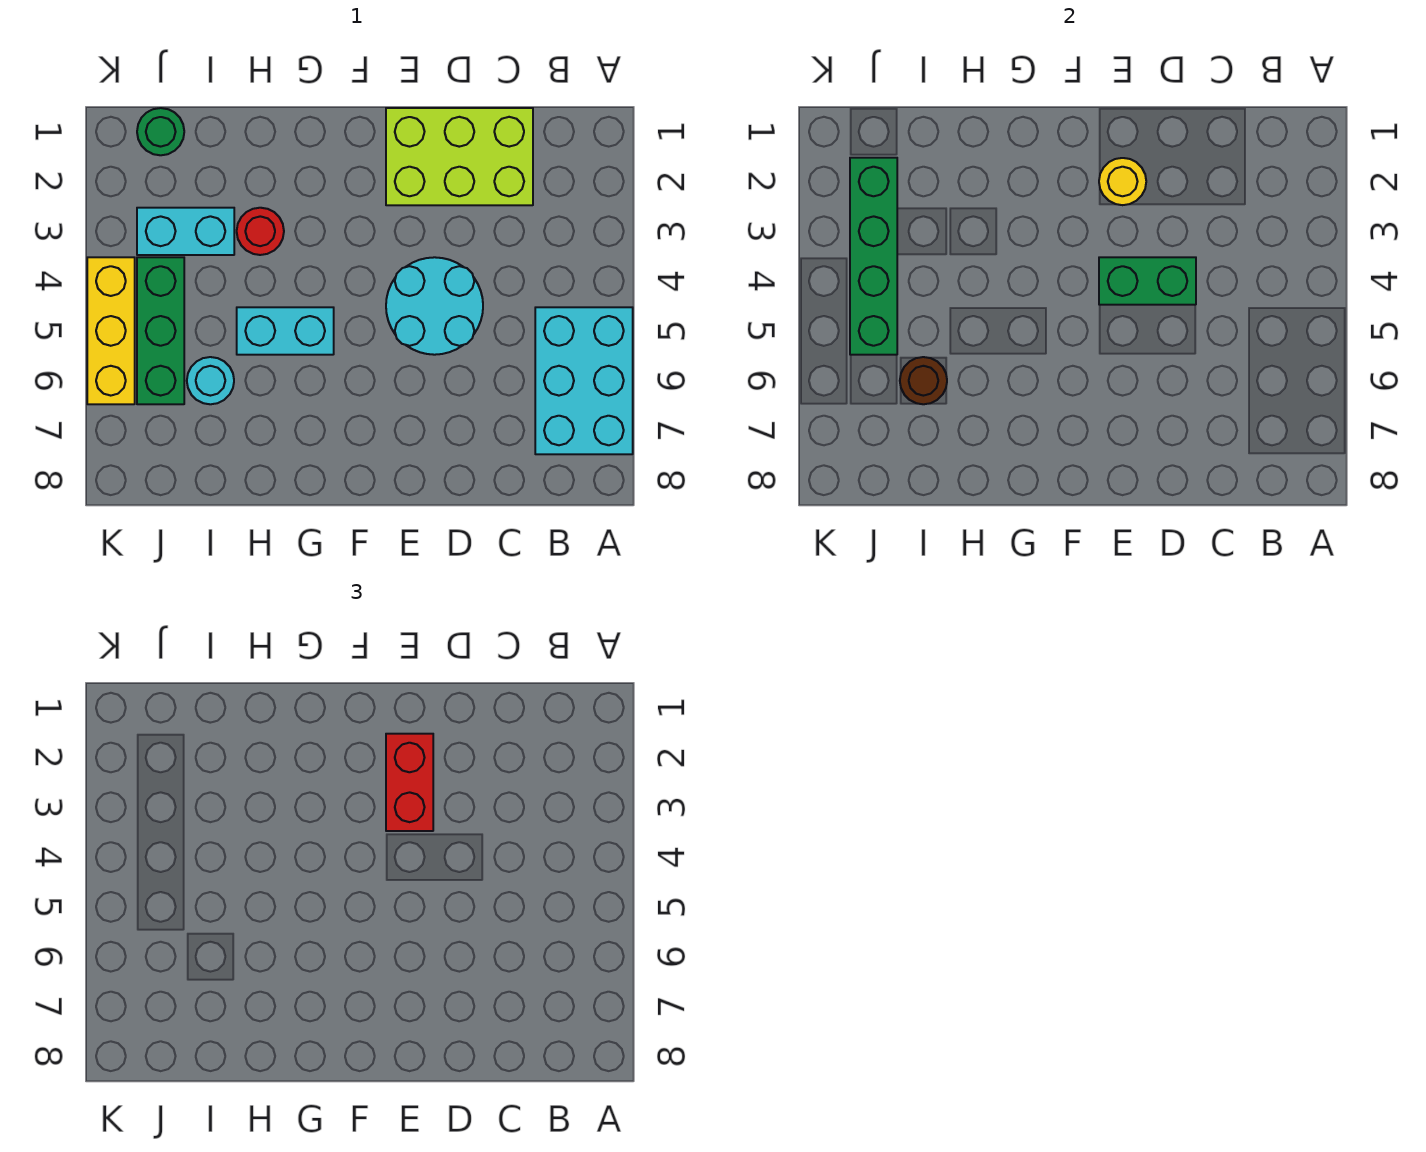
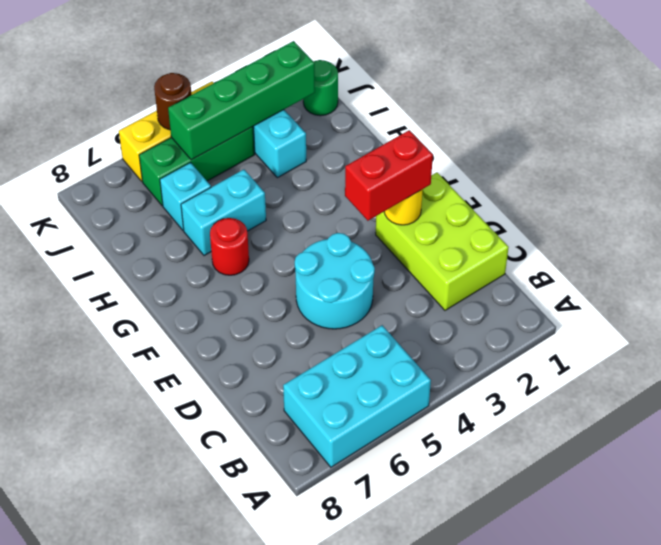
green 1x2 brick [1099,257,1196,305] -> none
cyan 1x2 brick [237,307,334,355] -> cyan 1x2 brick turned to [181,170,266,256]
red 1x1 round brick [237,208,284,255] -> red 1x1 round brick moved to [210,218,249,275]
cyan 1x1 round brick [187,357,234,404] -> cyan 1x1 brick [160,163,211,230]
brown 1x1 round brick [900,357,947,404] -> brown 1x1 round brick moved to [154,73,192,130]

